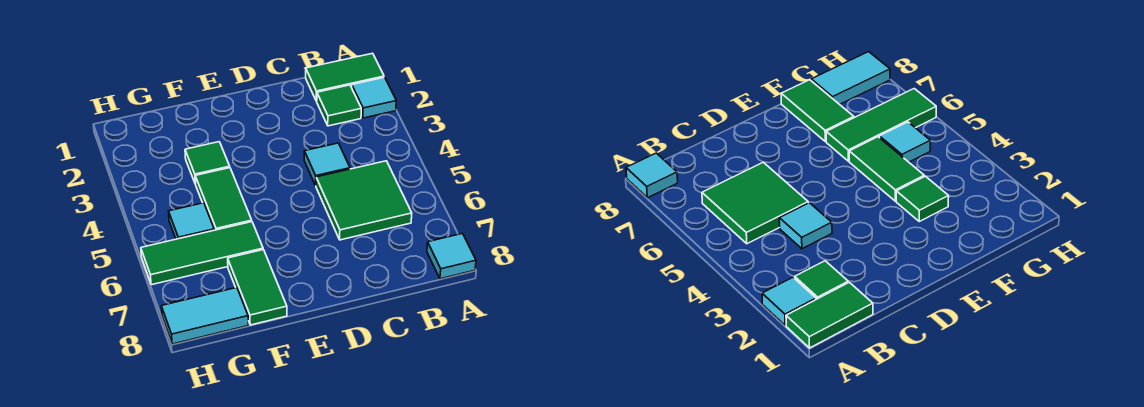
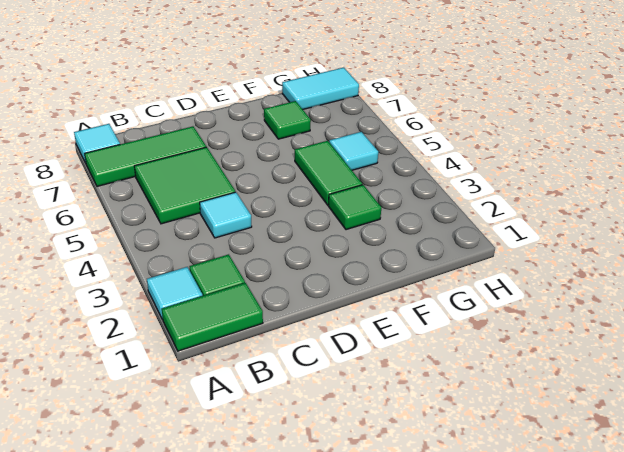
green 1x3 tile [141,222,263,285] -> green 1x3 tile moved to [85,126,206,186]
green 1x2 tile [228,250,287,325] -> green 1x1 tile [264,101,311,139]

